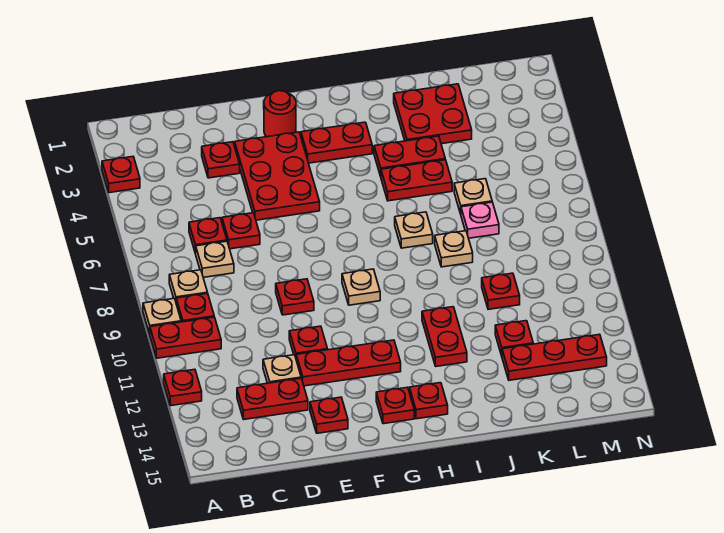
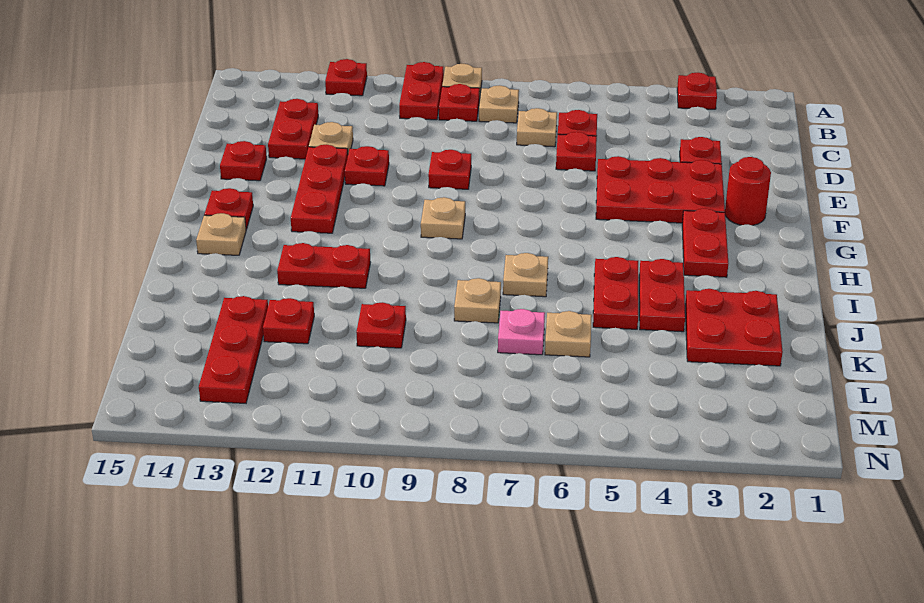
red 1x1 plate [409,383,448,419] -> tan 1x1 plate [196,213,246,255]

